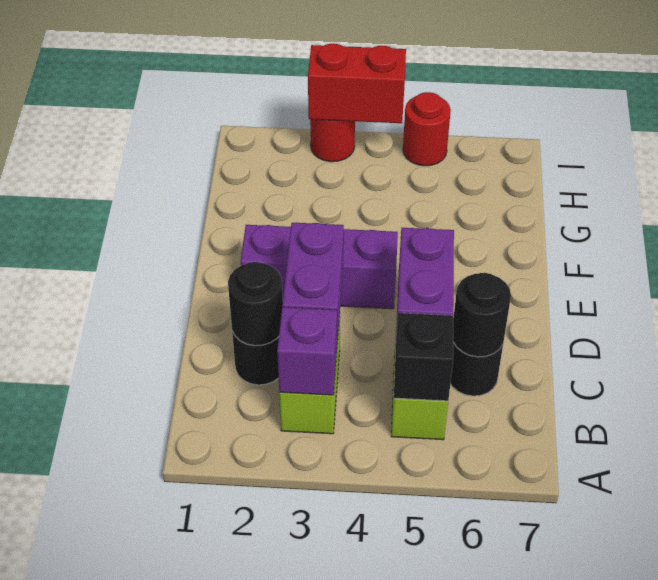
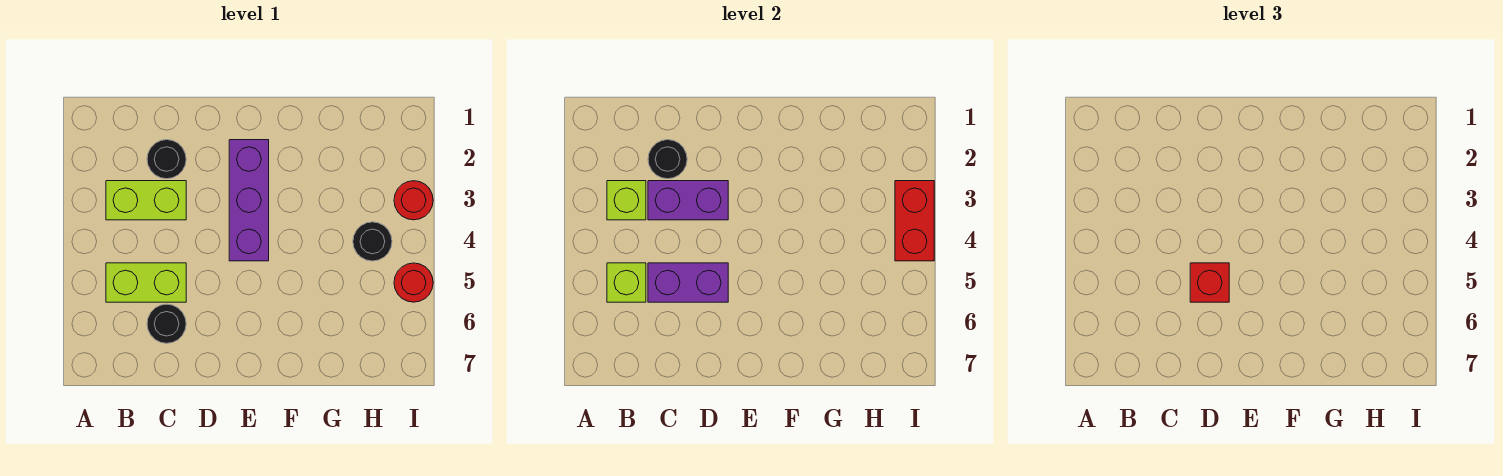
purple 1x1 brick [277,307,337,395] -> lime 1x1 brick [607,181,646,220]
black 1x1 brick [394,313,453,401] -> lime 1x1 brick [607,263,646,302]
black 1x1 round brick [453,273,511,357] -> black 1x1 round brick moved to [353,222,392,261]
none -> red 1x1 brick [1190,263,1229,302]

